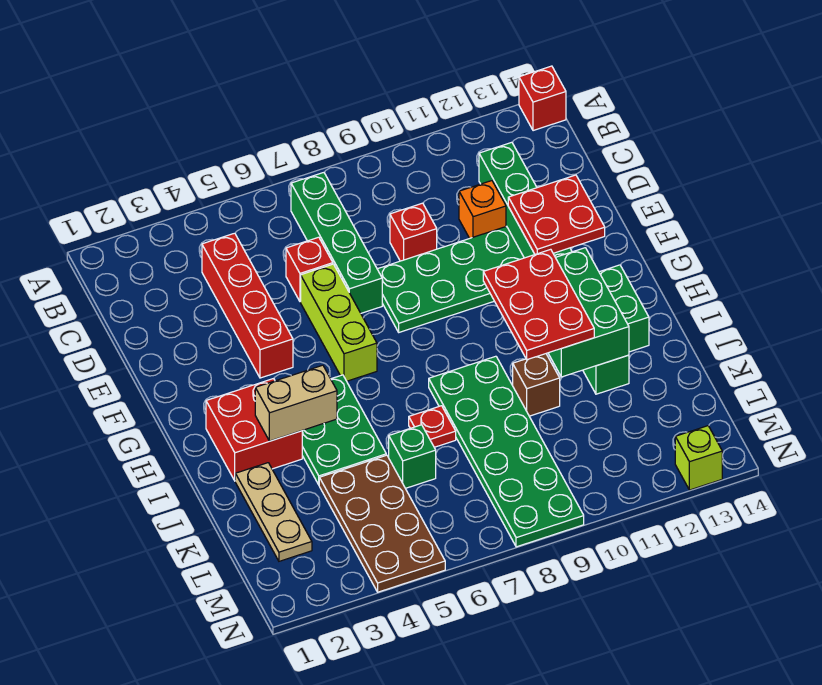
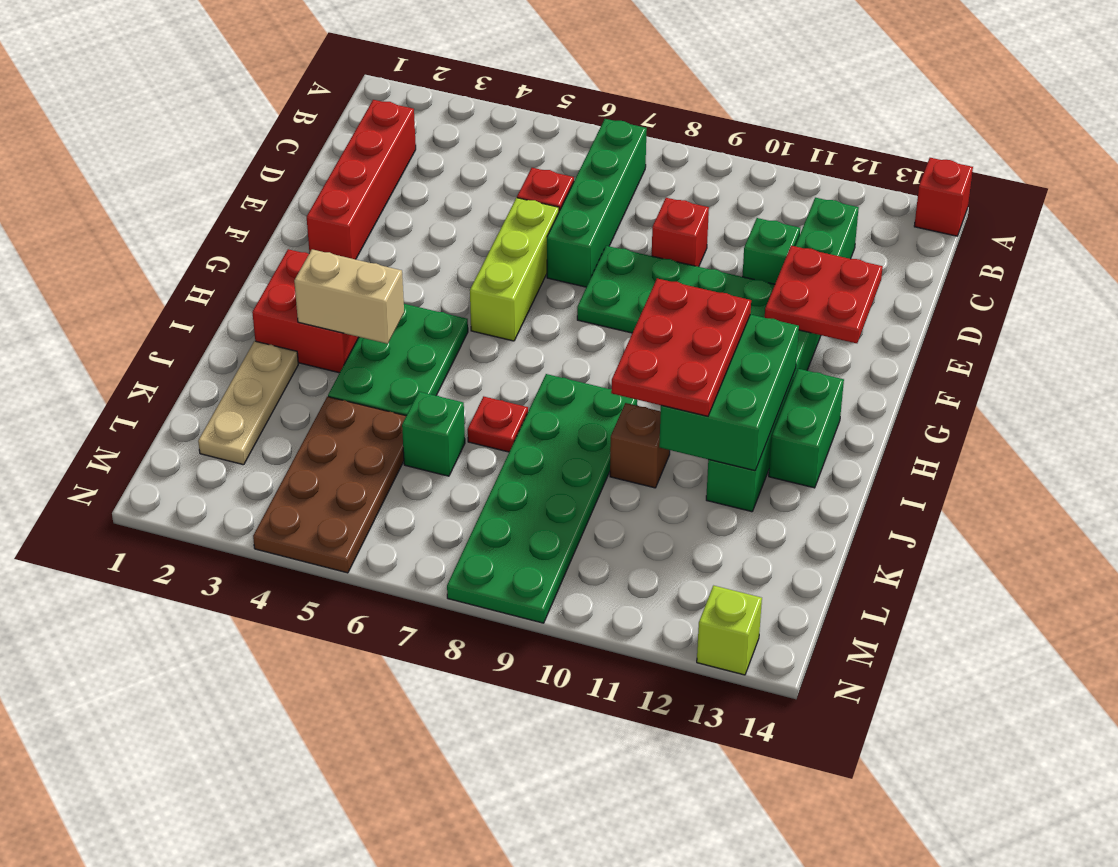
red 1x4 brick [202,233,293,378] -> red 1x4 brick moved to [307,100,416,259]
orange 1x1 brick [459,181,506,238] -> green 1x1 brick [742,218,800,284]

